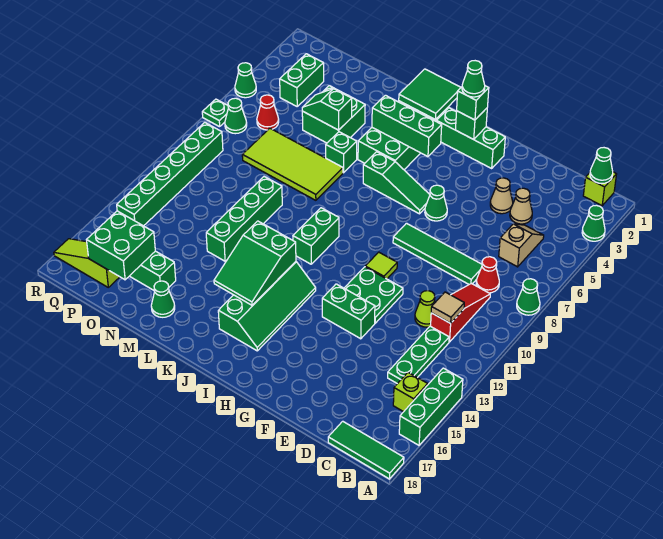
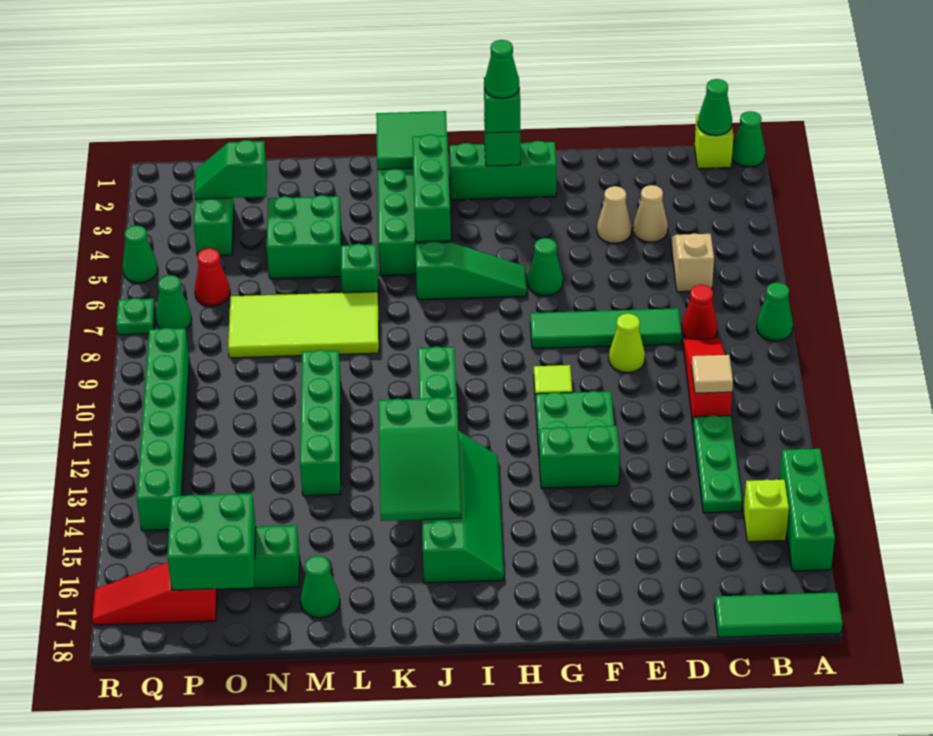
green 1x1 cone [582,205,605,241] -> green 1x1 cone moved to [732,111,765,167]
lime 1x1 cone [415,291,435,327] -> lime 1x1 cone moved to [609,313,645,372]
green 1x3 brick [372,95,442,157] -> green 1x3 brick turned to [412,134,451,242]
green 1x2 slope [302,89,352,130] -> green 1x2 slope moved to [194,140,267,199]
lime 1x3 slope [54,239,119,287] -> red 1x3 slope [92,562,217,625]

